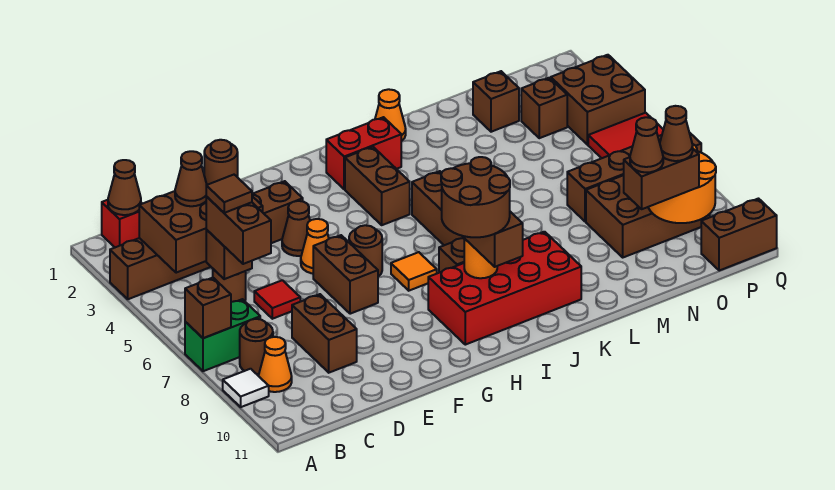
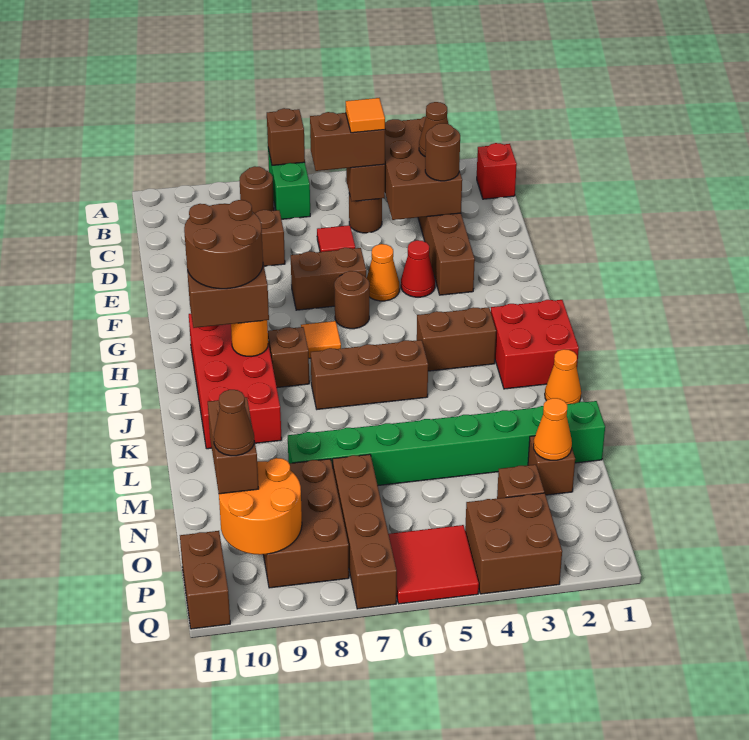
white 1x1 tile [223,369,269,407] -> none
brown 1x1 cone [108,160,141,215] -> none
orange 1x1 cone [259,337,292,392] -> orange 1x1 cone moved to [534,398,572,460]
brown 1x1 tile [206,175,252,213] -> orange 1x1 tile [346,98,385,133]
brown 1x1 cone [282,201,310,256] -> red 1x1 cone [401,240,435,297]
red 1x2 brick [326,117,401,189] -> red 2x2 brick [491,300,579,389]
none -> green 1x8 brick [288,401,605,485]
brown 1x1 cone [630,117,663,172] -> none

